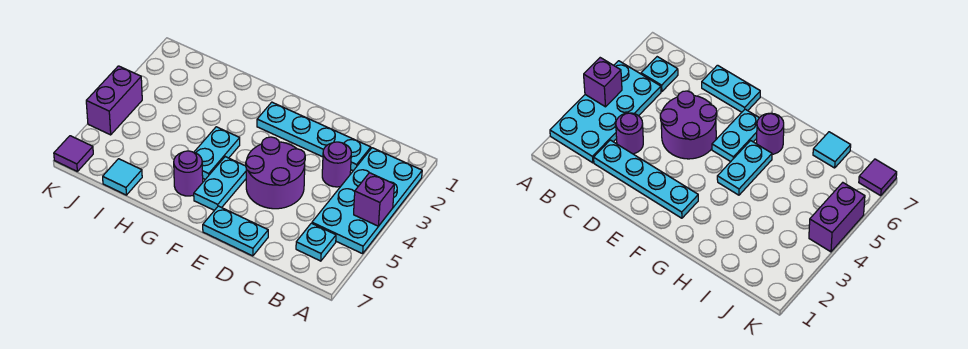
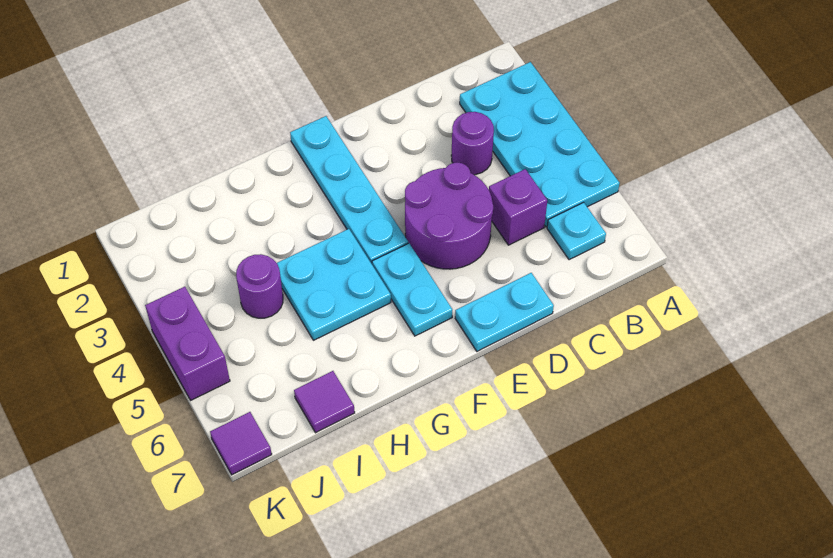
purple 1x1 brick [354,173,394,226] -> purple 1x1 brick moved to [489,169,547,245]
cyan 1x4 plate [257,102,371,171] -> cyan 1x4 plate turned to [290,116,408,264]
cyan 1x2 plate [194,127,240,179] -> cyan 2x2 plate [277,229,391,340]
purple 1x1 round brick [174,151,203,196] -> purple 1x1 round brick moved to [236,254,283,318]
cyan 1x1 tile [103,159,142,195] -> purple 1x1 tile [294,371,355,433]

